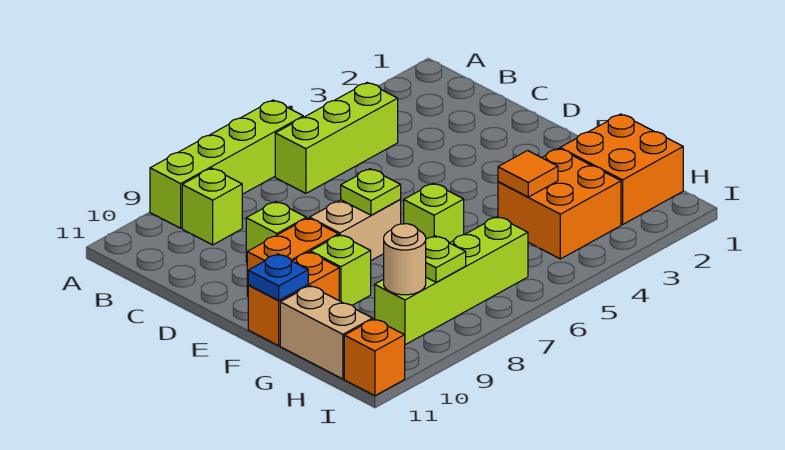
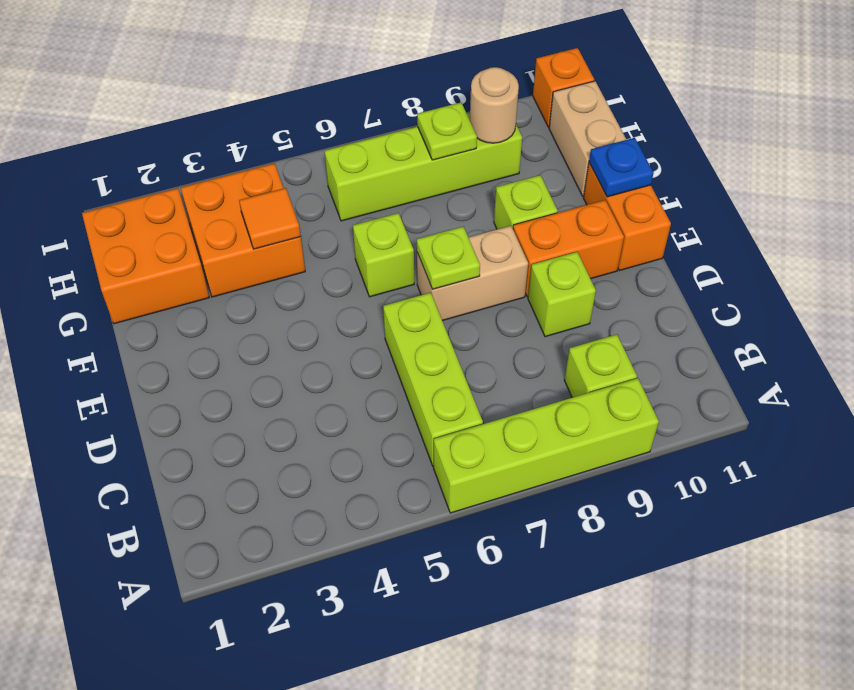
lime 1x3 brick [275,83,398,193] -> lime 1x3 brick turned to [383,293,483,466]
orange 1x2 brick [248,252,339,346] -> orange 1x2 brick turned to [584,163,671,271]

